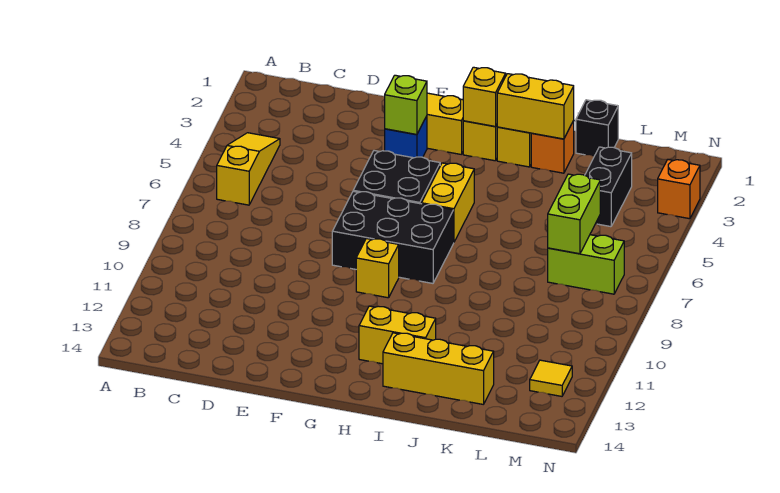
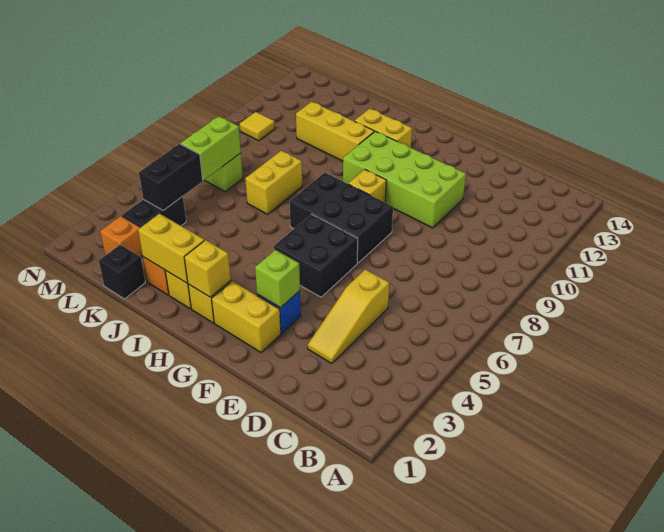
yellow 1x3 slope [217,133,280,205] -> yellow 1x3 slope moved to [308,269,389,364]
none -> lime 2x4 brick [343,131,466,228]
yellow 1x2 brick [422,163,474,242] -> yellow 1x2 brick moved to [245,151,302,214]
yellow 1x3 brick [383,333,494,404] -> yellow 1x3 brick moved to [296,102,374,161]
none -> black 1x2 brick [139,144,203,210]
yellow 1x1 tile [530,360,572,396] -> yellow 1x1 tile moved to [240,112,275,141]
orange 1x1 brick [658,159,700,219] -> orange 1x1 brick moved to [100,216,143,257]

